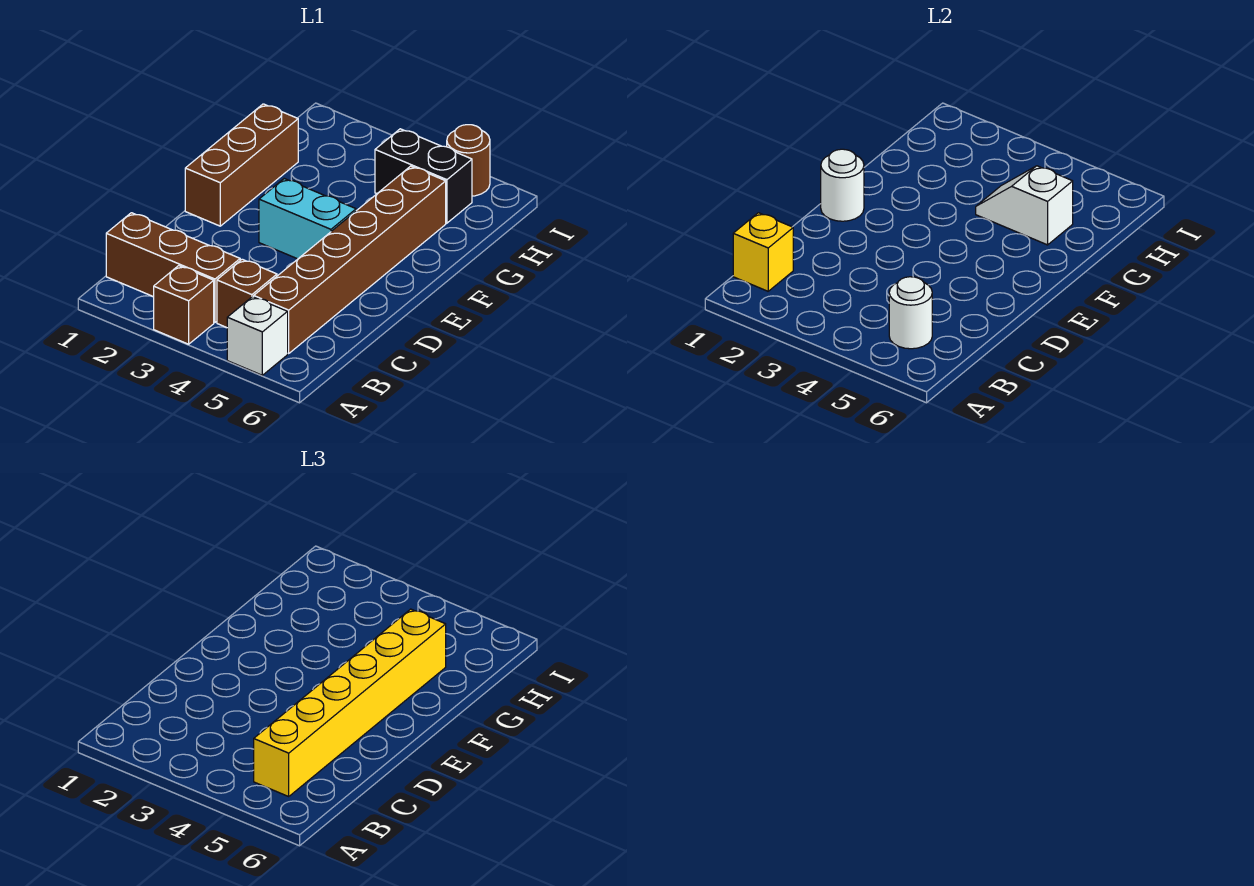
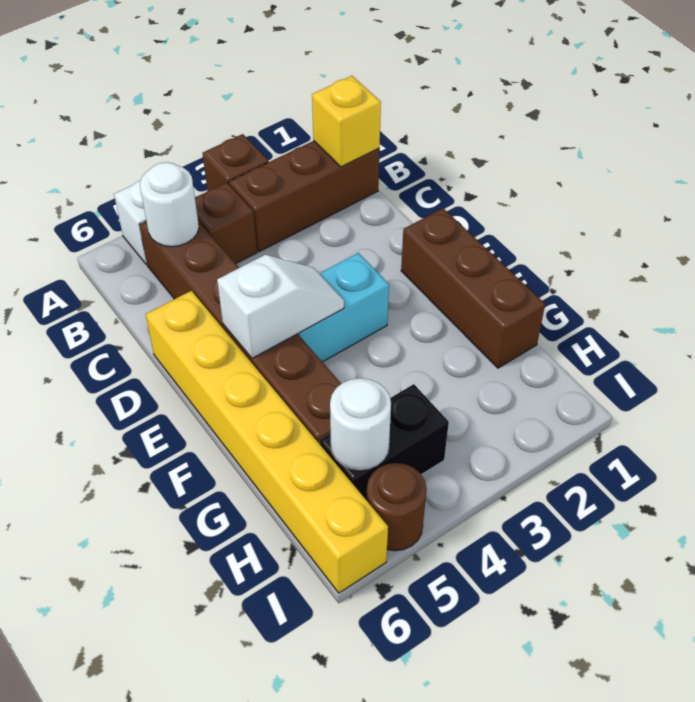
yellow 1x6 brick [254,609,446,796] -> yellow 1x6 brick moved to [146,291,388,593]
white 1x1 round brick [821,149,864,221] -> white 1x1 round brick moved to [330,378,391,470]
white 1x2 slope [976,166,1073,245] -> white 1x2 slope moved to [217,255,344,358]

